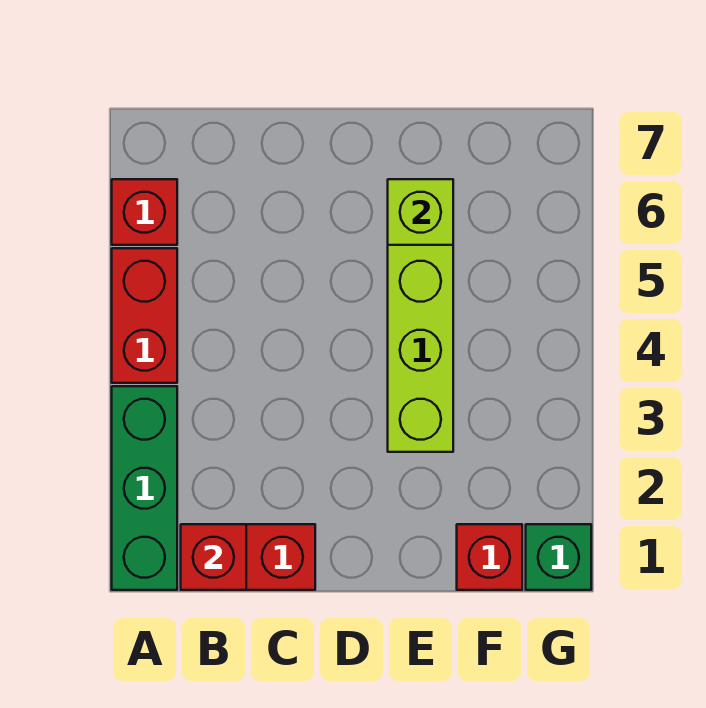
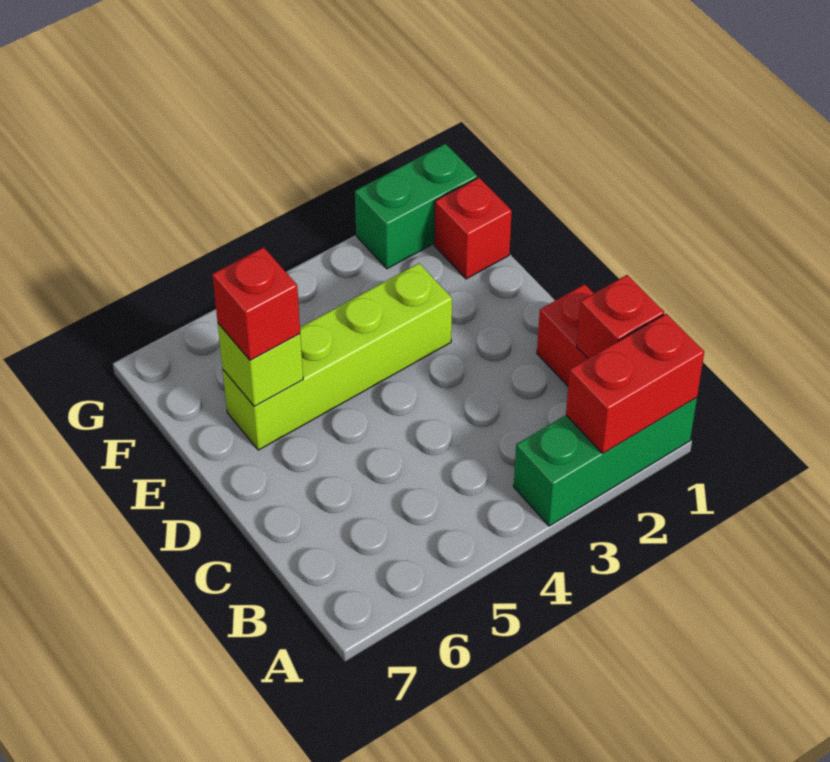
red 1x2 brick [112,248,177,383] -> red 1x2 brick moved to [566,314,704,453]
red 1x1 brick [112,179,177,245] -> red 1x1 brick moved to [212,247,300,360]
green 1x1 brick [526,524,591,590] -> green 1x2 brick [355,144,477,269]

